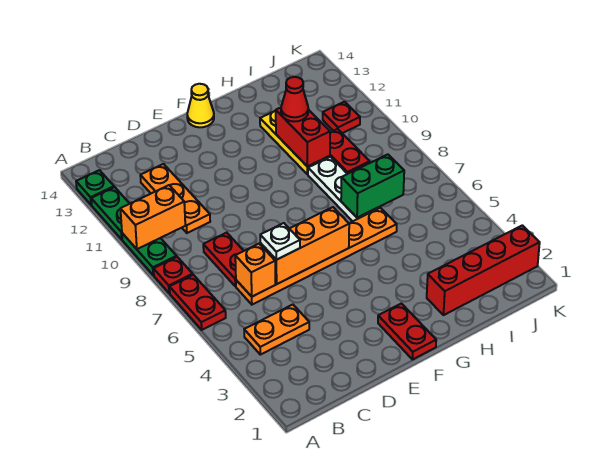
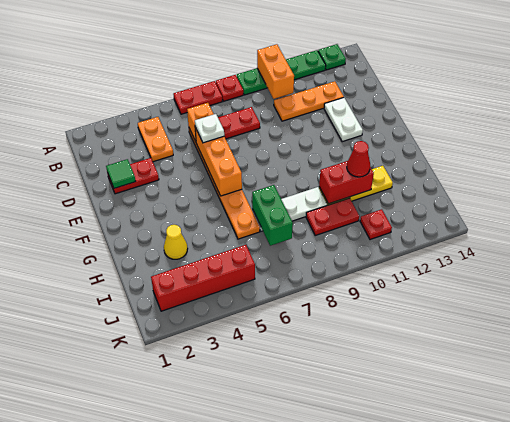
none -> green 1x1 tile [106,159,136,188]
none -> white 1x2 plate [324,98,363,142]
red 1x2 plate [378,303,436,359] -> red 1x2 plate moved to [108,158,159,194]
yellow 1x1 cone [187,84,214,127] -> yellow 1x1 cone moved to [164,225,188,259]
red 1x4 brick [427,225,540,315] -> red 1x4 brick turned to [151,245,255,311]

